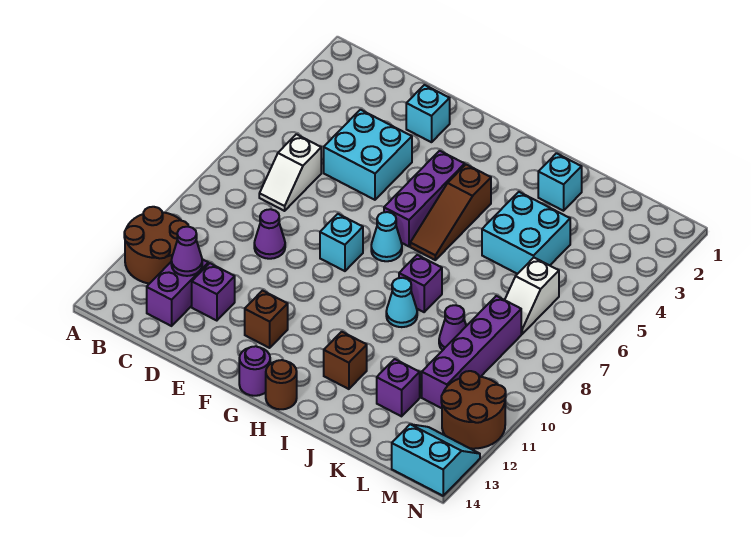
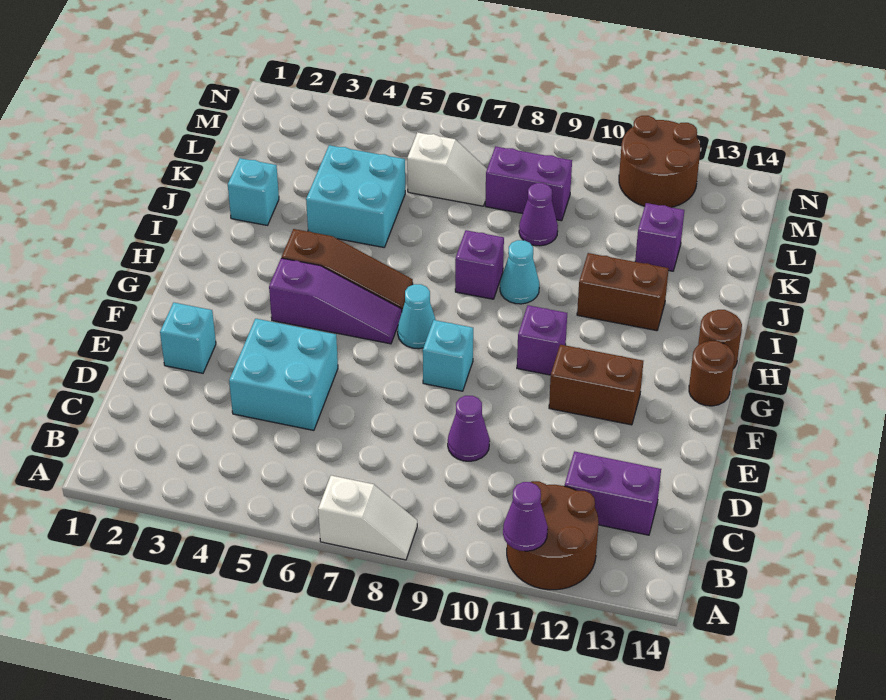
white 1x2 slope [259,134,321,211] -> white 1x2 slope moved to [318,475,417,560]
purple 1x1 cone [171,227,202,276] -> purple 1x1 cone moved to [503,482,548,551]
purple 1x1 brick [192,263,235,321] -> purple 1x1 brick moved to [517,305,567,375]
brown 1x1 brick [245,291,288,348] -> brown 1x2 brick [549,344,643,425]
purple 1x3 brick [384,151,465,246] -> purple 1x3 slope [269,258,402,344]
purple 1x1 round brick [239,346,270,396] -> brown 1x1 round brick [689,341,734,406]
brown 1x1 brick [324,332,367,389] -> brown 1x2 brick [577,253,669,331]
purple 1x4 brick [422,296,521,408] -> purple 1x2 brick [485,146,572,221]
cyan 2x2 slope [392,424,480,496] -> none

